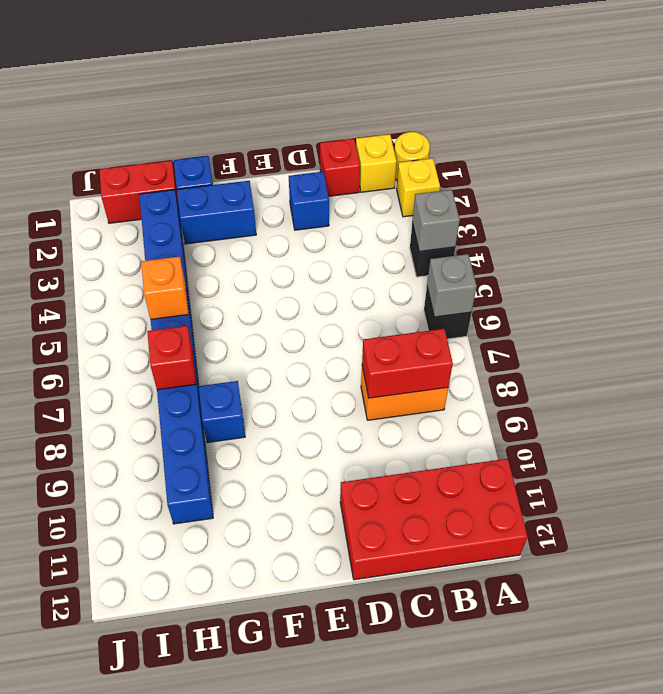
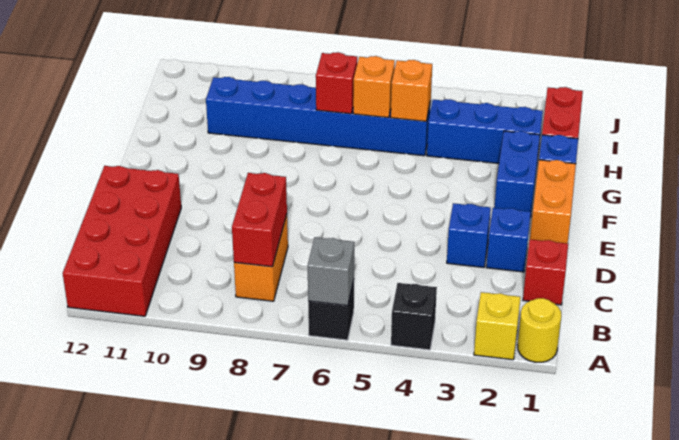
grey 1x1 brick [412,190,460,251] -> none
yellow 1x1 brick [356,134,397,192] -> none
none -> orange 1x2 brick [530,160,576,243]
blue 1x1 brick [199,381,245,443] -> blue 1x1 brick moved to [447,203,491,267]
none -> orange 1x1 brick [353,56,395,118]

